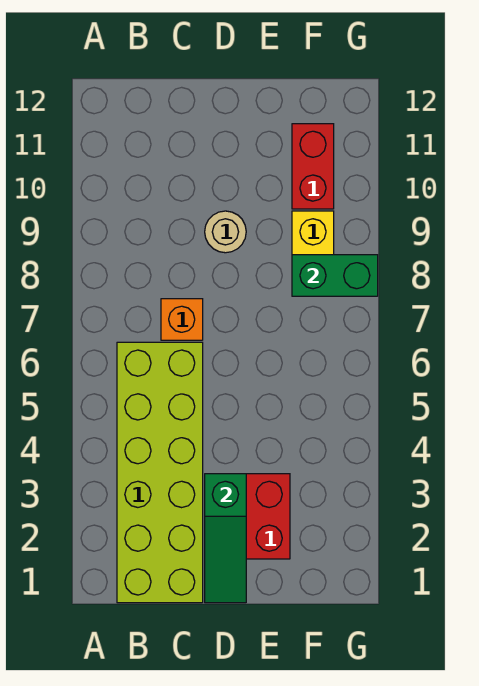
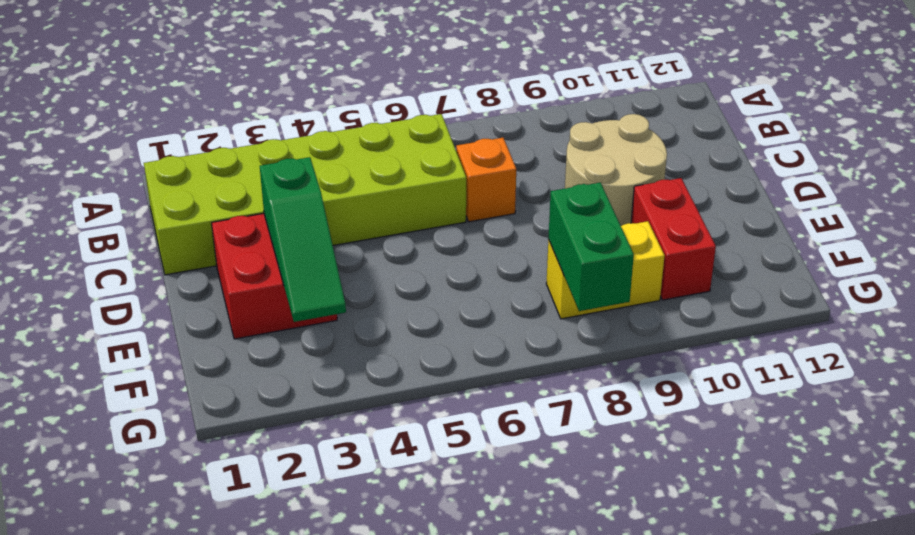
green 1x3 slope [205,474,246,603] -> green 1x3 slope turned to [260,157,346,322]
tan 1x1 round brick [205,211,246,253] -> tan 2x2 round brick [565,114,667,226]
red 1x2 brick [292,124,334,209] -> red 1x2 brick turned to [631,178,716,300]

